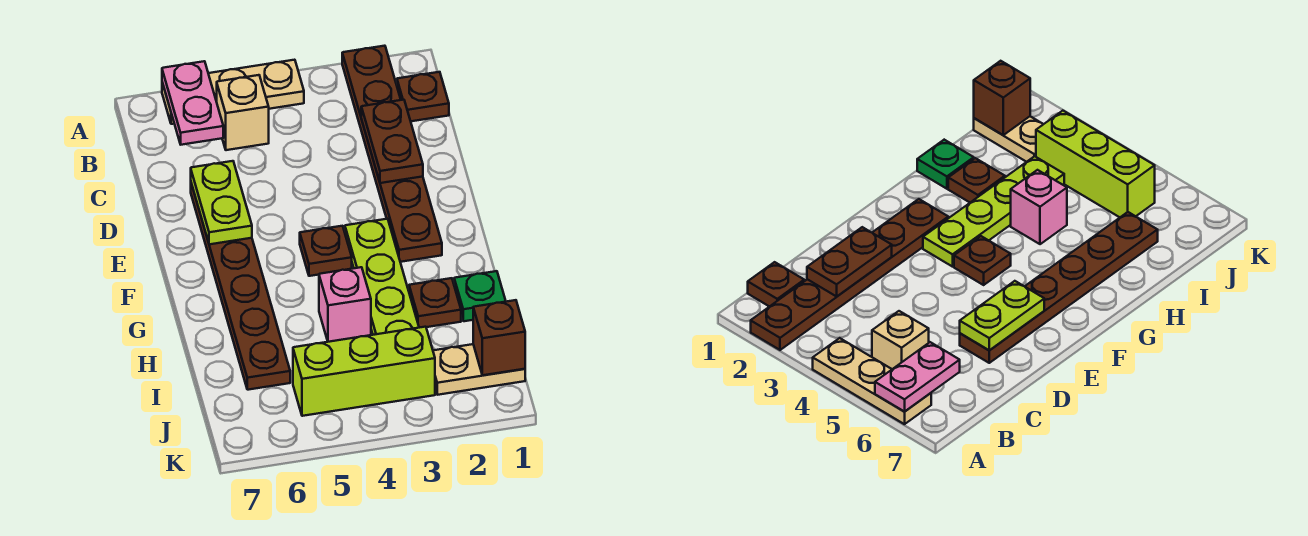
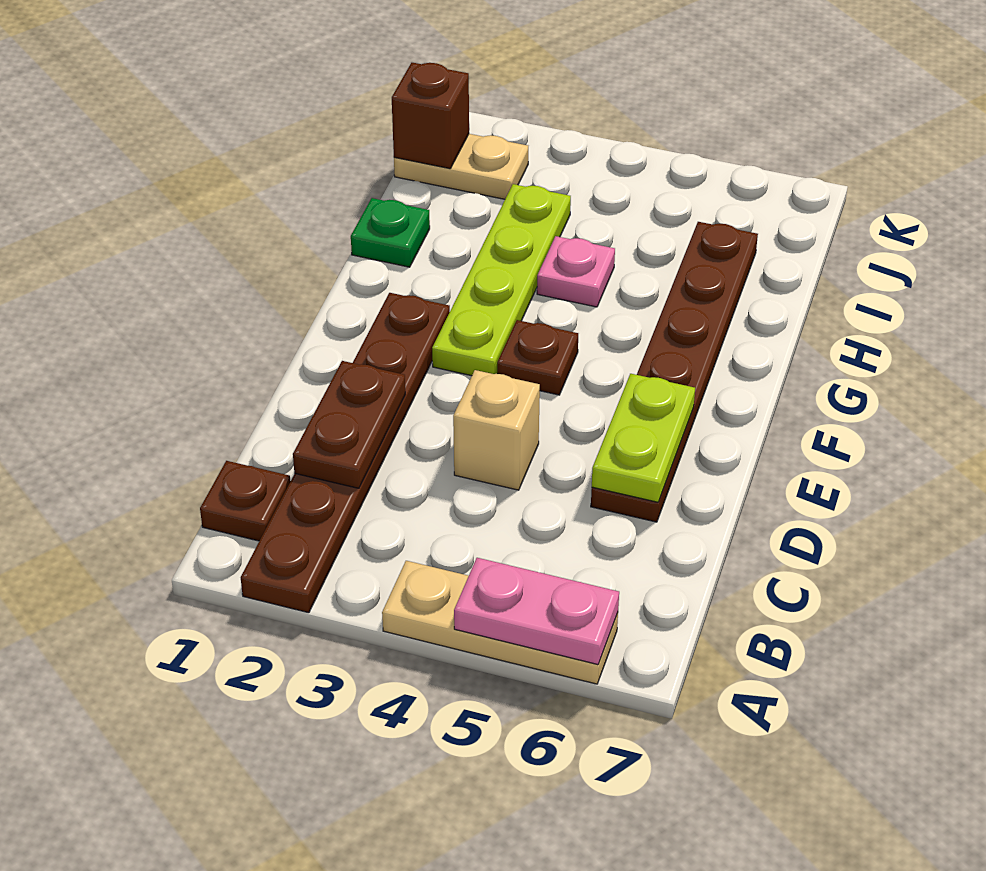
pink 1x2 plate [162,61,223,145] -> pink 1x2 plate turned to [454,558,619,665]
tan 1x1 brick [217,75,269,150] -> tan 1x1 brick moved to [453,370,540,490]
brown 1x1 plate [409,278,461,328] -> none
pink 1x1 brick [319,267,371,342] -> pink 1x1 plate [537,236,615,307]
lime 1x3 brick [293,327,435,416] -> none

